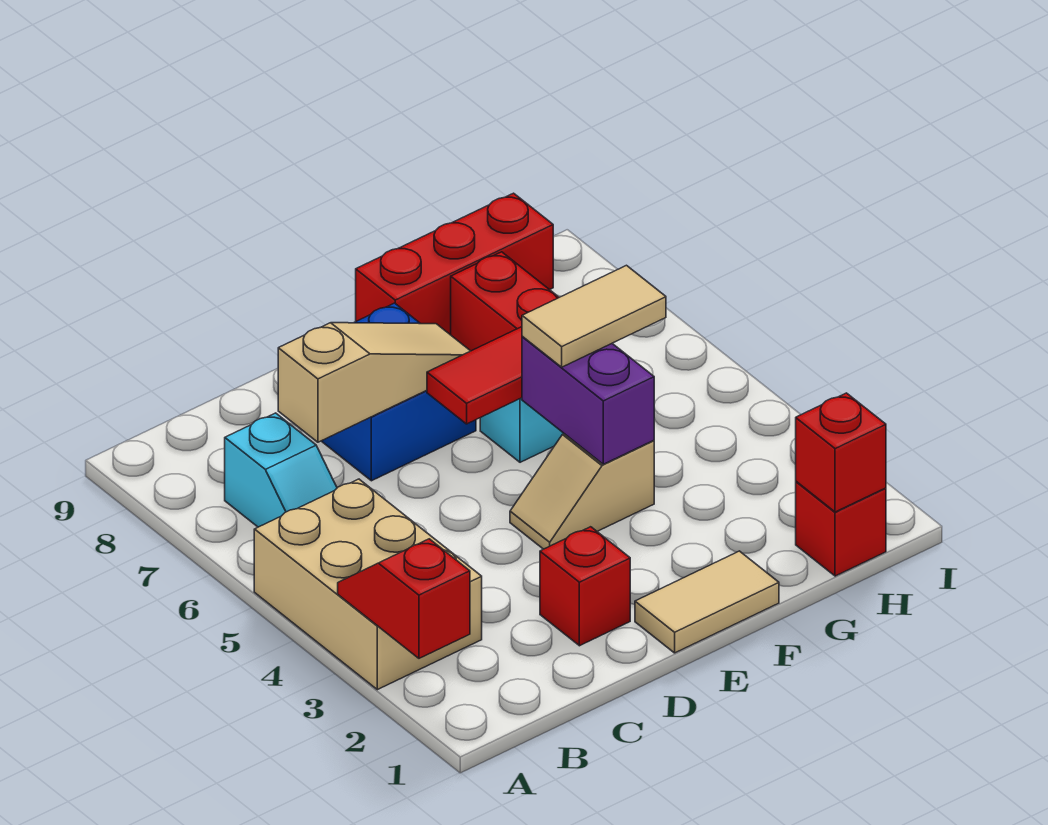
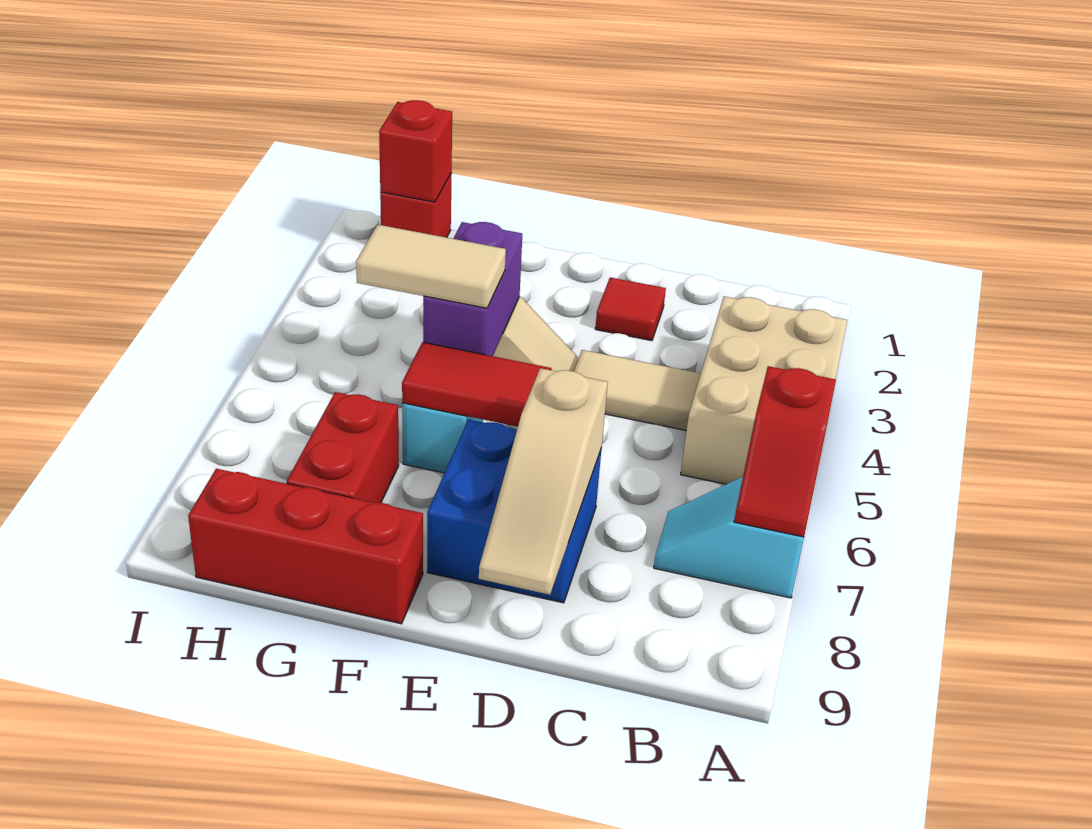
red 1x2 slope [338,539,470,658] -> red 1x2 slope moved to [734,366,836,537]
cyan 1x2 slope [225,413,337,527] -> cyan 1x2 slope turned to [654,477,804,598]
tan 1x3 slope [278,323,470,442] -> tan 1x3 slope turned to [479,368,608,595]
red 1x1 brick [540,527,630,646] -> red 1x1 tile [595,277,666,341]
tan 1x2 tile [635,551,779,653] -> tan 1x2 tile moved to [574,350,701,431]

